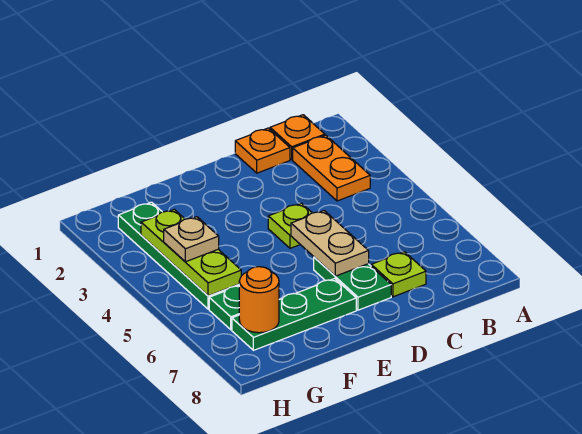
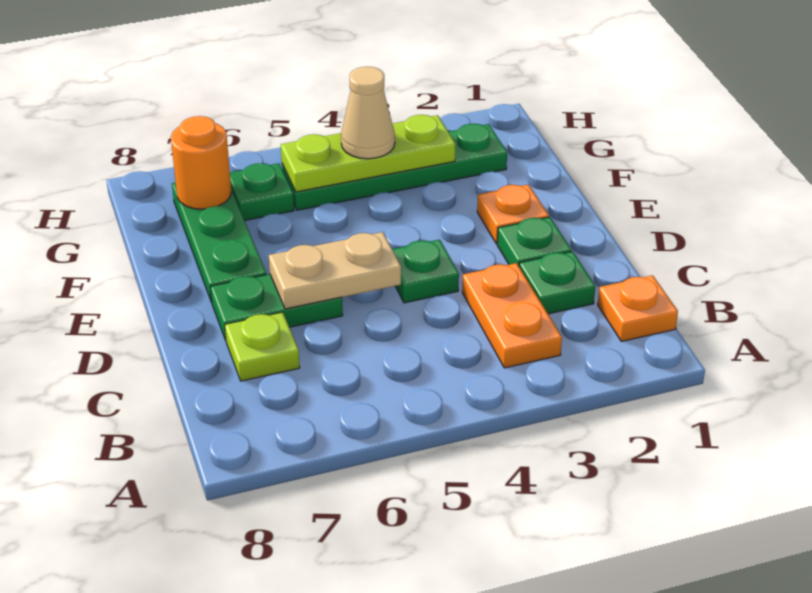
orange 1x2 plate [293,135,370,201] -> orange 1x2 plate turned to [462,263,562,368]
orange 1x1 plate [235,128,290,173] -> orange 1x1 plate moved to [477,185,549,244]
none -> green 1x1 plate [519,251,595,314]
none -> green 1x1 plate [497,217,572,266]
lime 1x1 plate [268,203,312,248] -> green 1x1 plate [392,240,459,303]
tan 1x1 plate [164,217,219,262] -> tan 1x1 cone [341,67,395,159]

